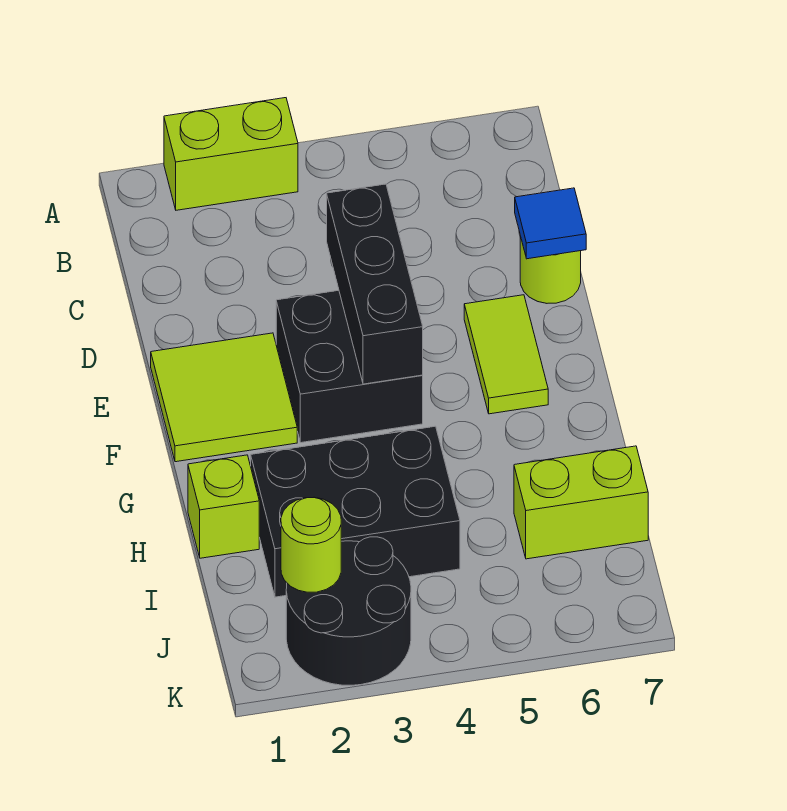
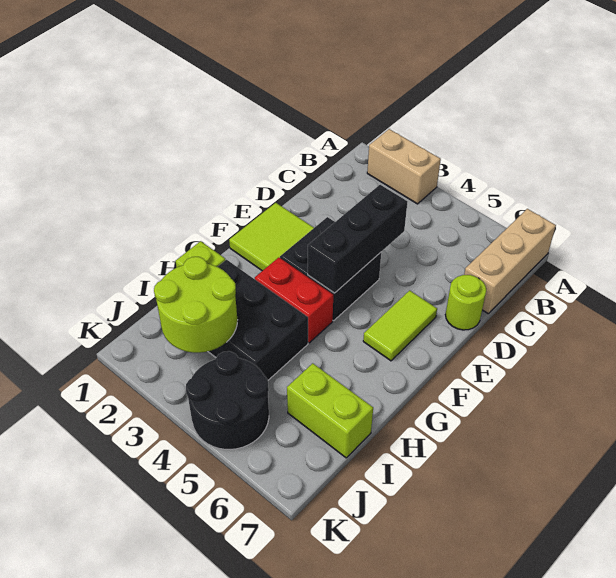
lime 1x2 brick [164,98,298,210] -> tan 1x2 brick [367,129,441,204]
none -> tan 1x3 brick [464,209,556,313]
blue 1x1 tile [515,188,586,259] -> none
none -> red 1x2 brick [255,258,333,343]
black 2x2 round brick [286,537,411,685] -> black 2x2 round brick moved to [186,351,269,450]
lime 1x1 round brick [281,497,341,592] -> lime 2x2 round brick [154,257,237,353]

